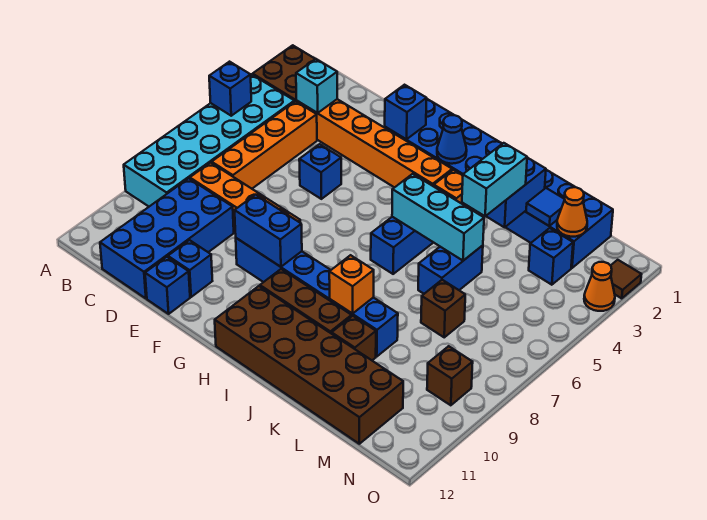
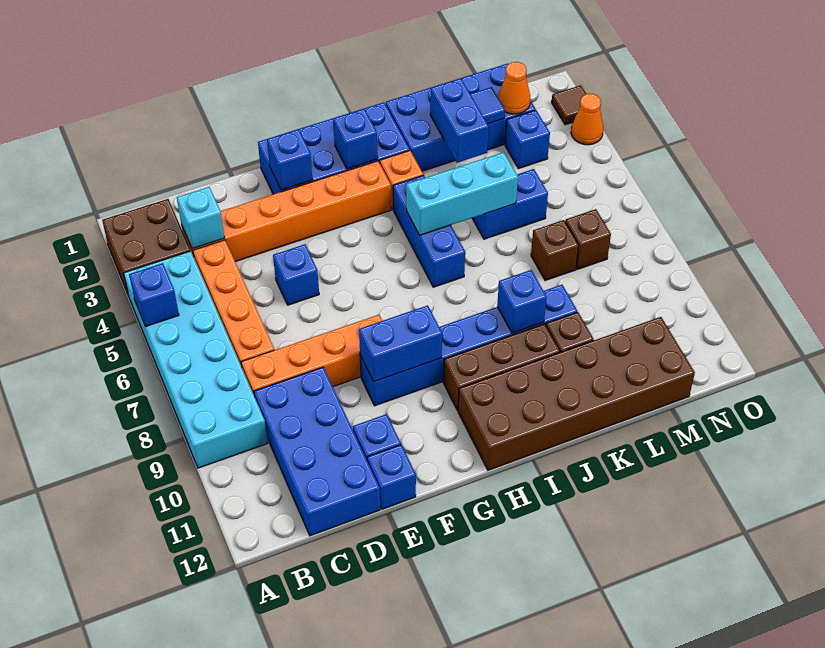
blue 1x1 cone [437,115,467,164] -> blue 1x1 brick [333,109,378,169]
orange 1x1 brick [329,255,374,314] -> blue 1x1 brick [497,270,547,333]
cyan 1x2 brick [462,143,527,216] -> none
blue 1x2 brick [418,245,483,294] -> blue 1x2 brick turned to [472,169,548,239]
brown 1x1 brick [427,346,473,405] -> brown 1x1 brick moved to [565,209,611,269]

